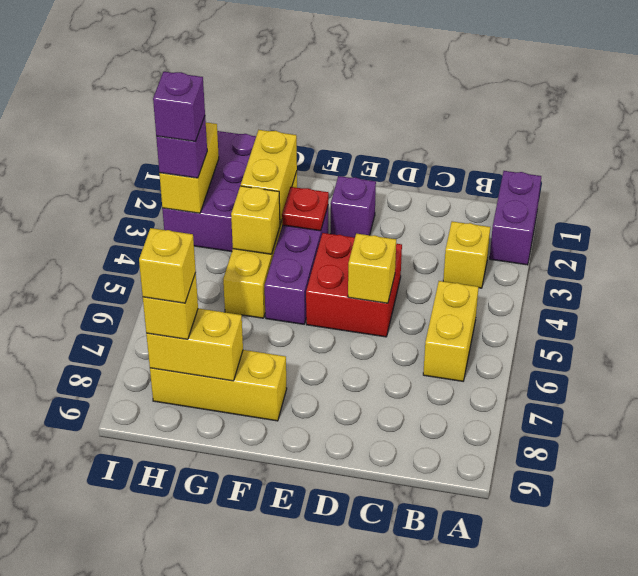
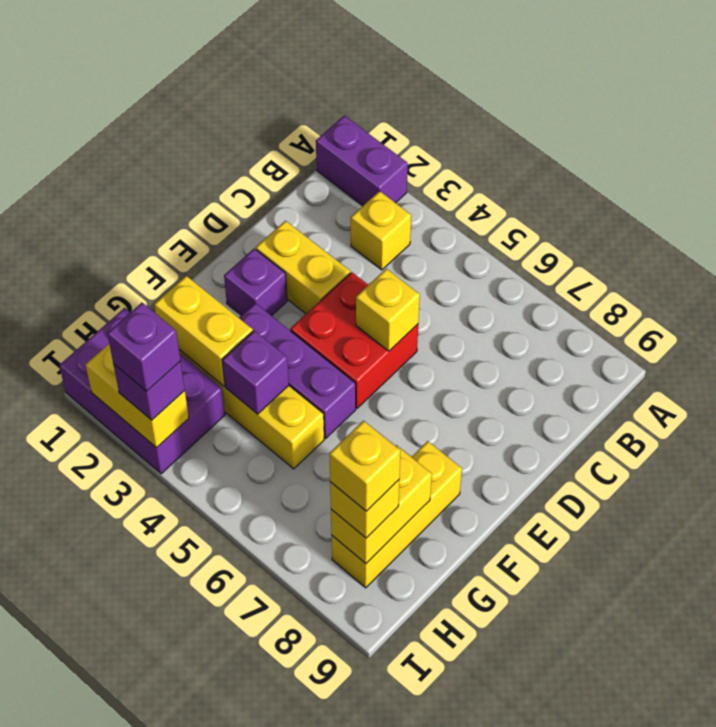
yellow 1x2 brick [423,281,479,381] -> yellow 1x2 brick moved to [256,221,350,314]
red 1x1 plate [282,187,329,231] -> none
yellow 1x1 brick [231,186,280,254] -> purple 1x1 brick [222,331,289,414]

